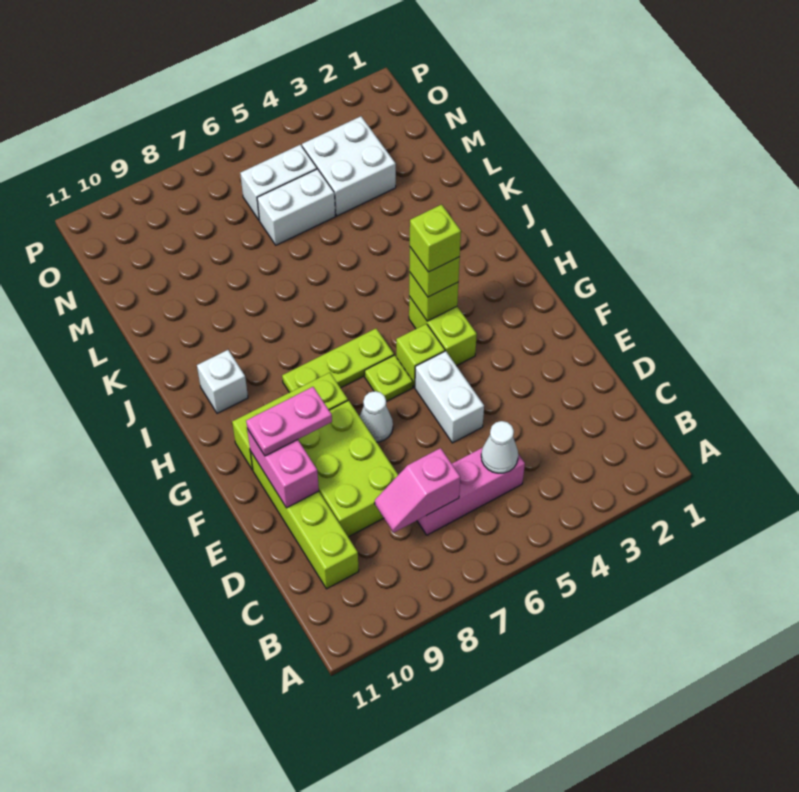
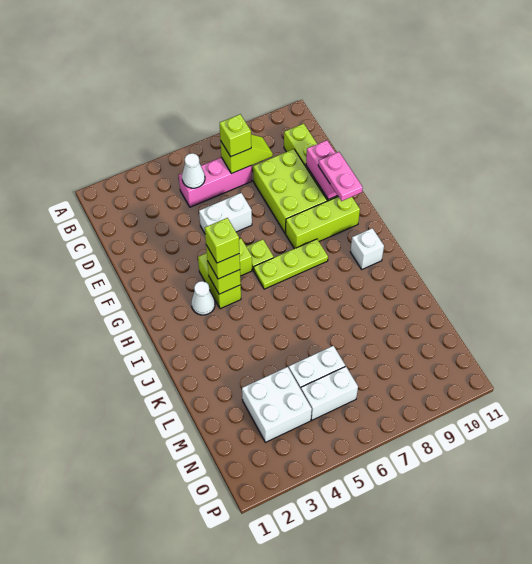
pink 1x2 slope [375,448,460,533] -> lime 1x2 slope [221,134,273,174]
none -> lime 1x1 brick [220,114,251,156]
white 1x2 brick [415,351,484,443] -> white 1x2 brick turned to [199,193,252,233]
white 1x1 cone [359,391,393,442] -> white 1x1 cone moved to [191,281,215,315]
pink 1x2 plate [246,387,332,456] -> pink 1x2 plate turned to [318,152,363,201]

